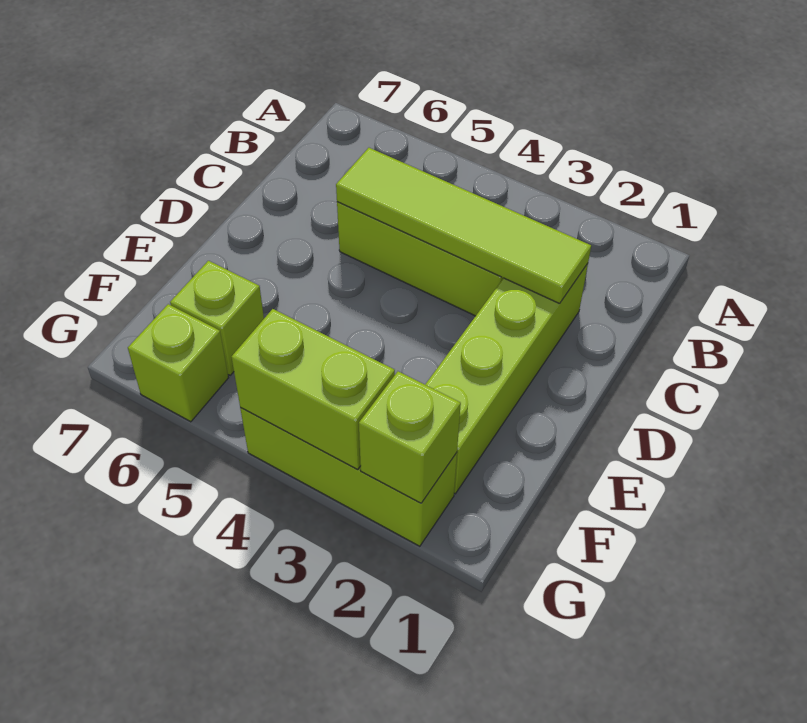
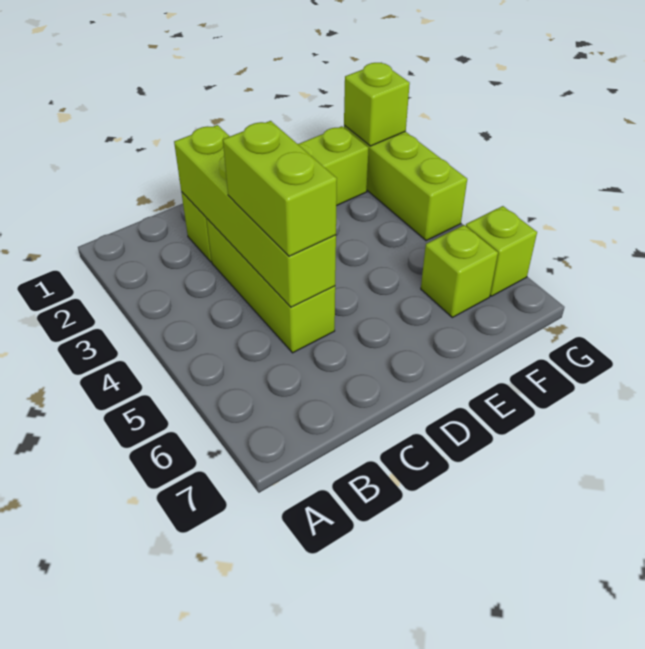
lime 1x4 tile [336,148,591,304] -> lime 1x4 brick [174,125,336,307]
lime 1x2 brick [232,309,395,469] -> lime 1x2 brick moved to [223,121,337,256]

